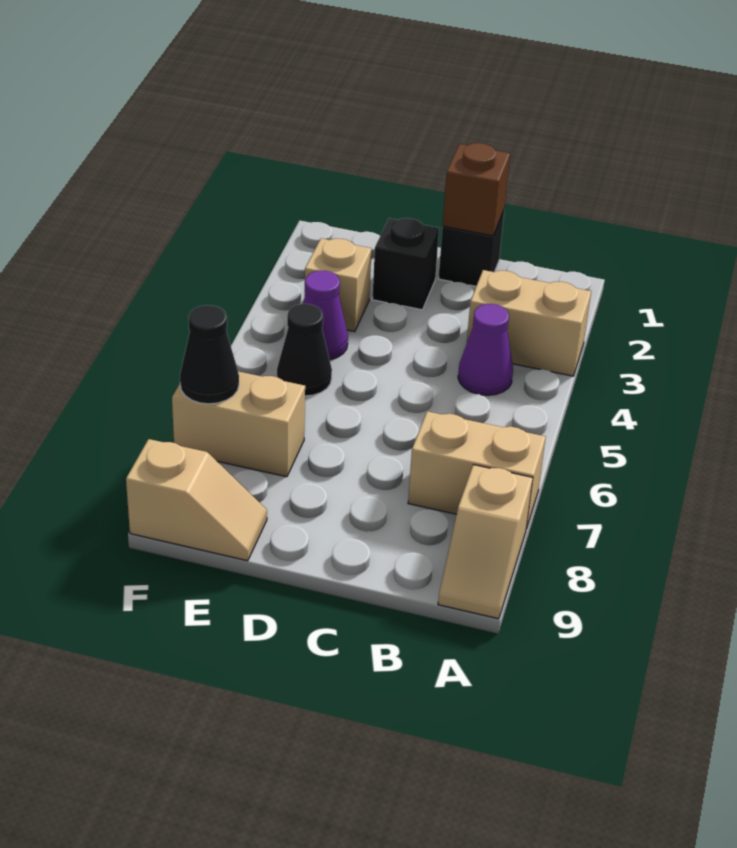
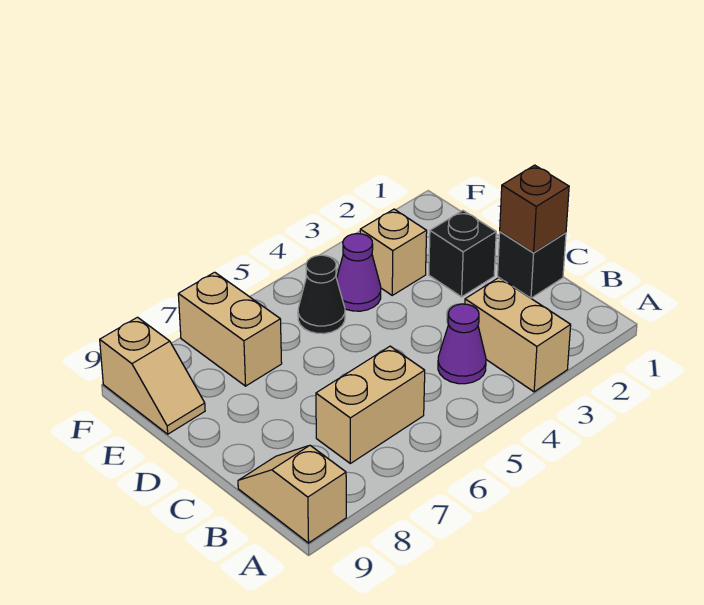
tan 1x2 brick [408,411,546,529] -> tan 1x2 brick turned to [316,346,425,463]
tan 1x2 slope [438,465,533,619] -> tan 1x2 slope turned to [238,445,346,543]
black 1x1 cone [180,305,239,404] -> none

